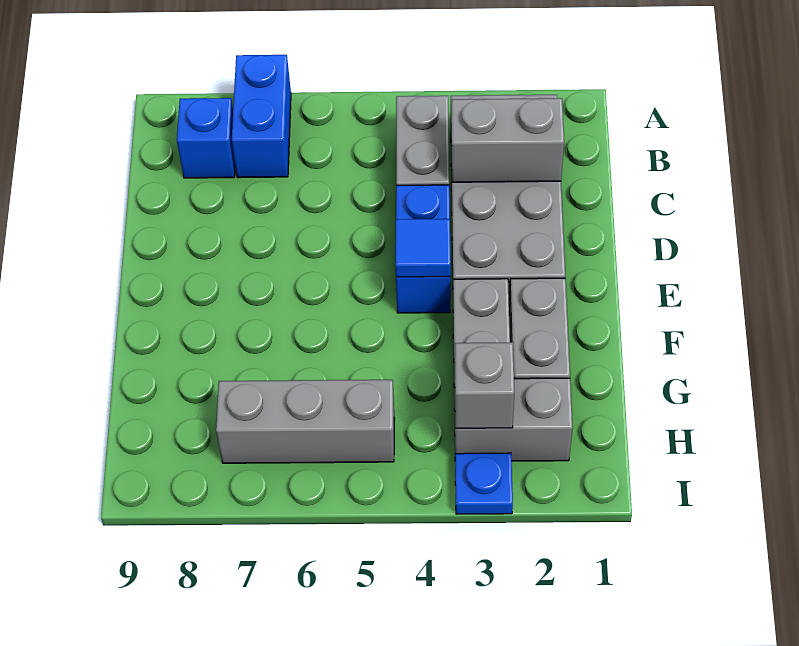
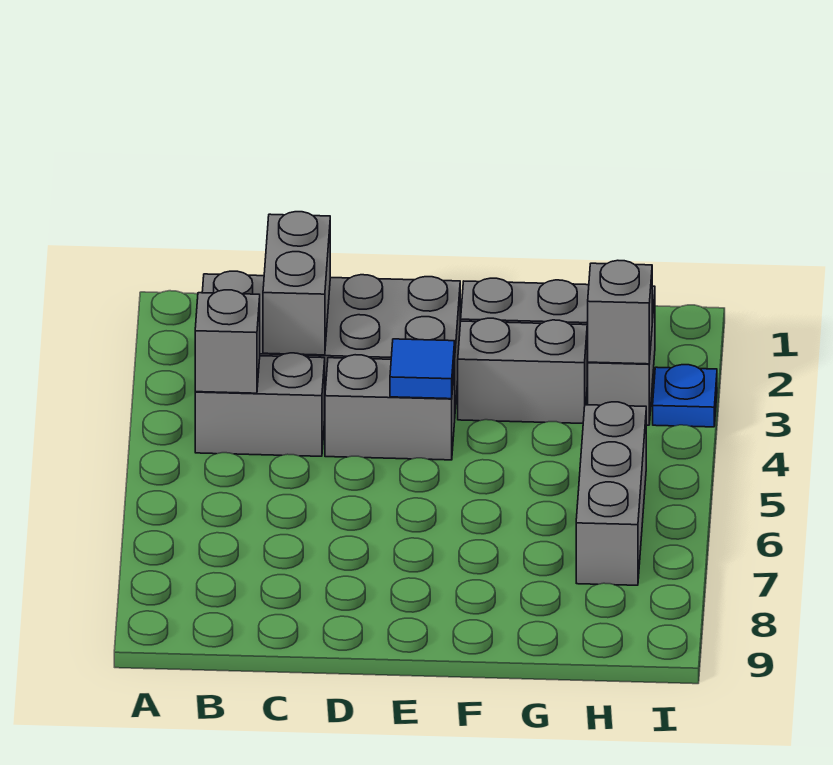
blue 1x2 brick [232,55,291,178] -> none
none -> grey 1x1 brick [195,290,260,393]
blue 1x1 brick [177,98,235,178] -> none
blue 1x2 brick [396,185,451,313] -> grey 1x2 brick [325,355,455,460]

